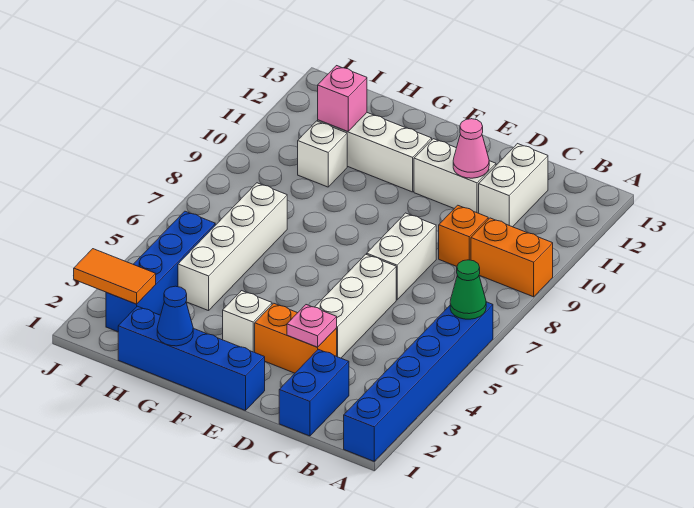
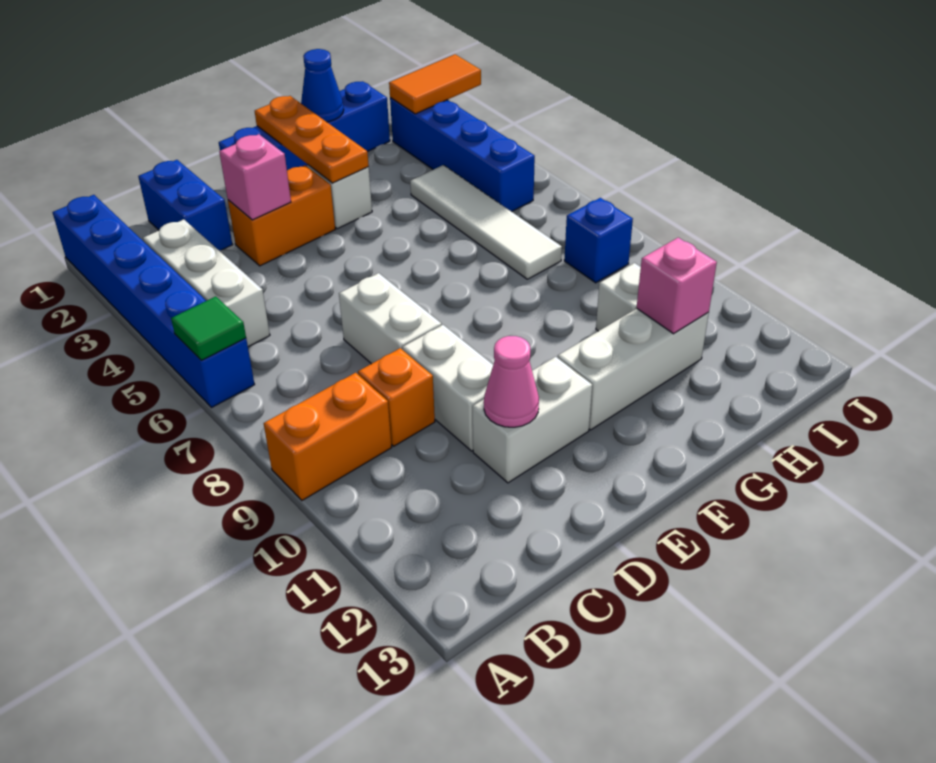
green 1x1 cone [450,260,486,319] -> green 1x1 tile [171,296,246,360]
white 1x2 brick [479,144,548,227] -> white 1x2 brick moved to [402,325,493,451]
pink 1x1 plate [287,305,337,347] -> pink 1x1 brick [219,134,291,220]
white 1x3 brick [315,254,396,358] -> white 1x3 brick moved to [143,220,270,347]
none -> orange 1x3 plate [255,96,369,183]
white 1x4 brick [178,183,287,311] -> white 1x4 tile [410,165,562,279]
none -> blue 1x1 brick [564,198,633,283]

